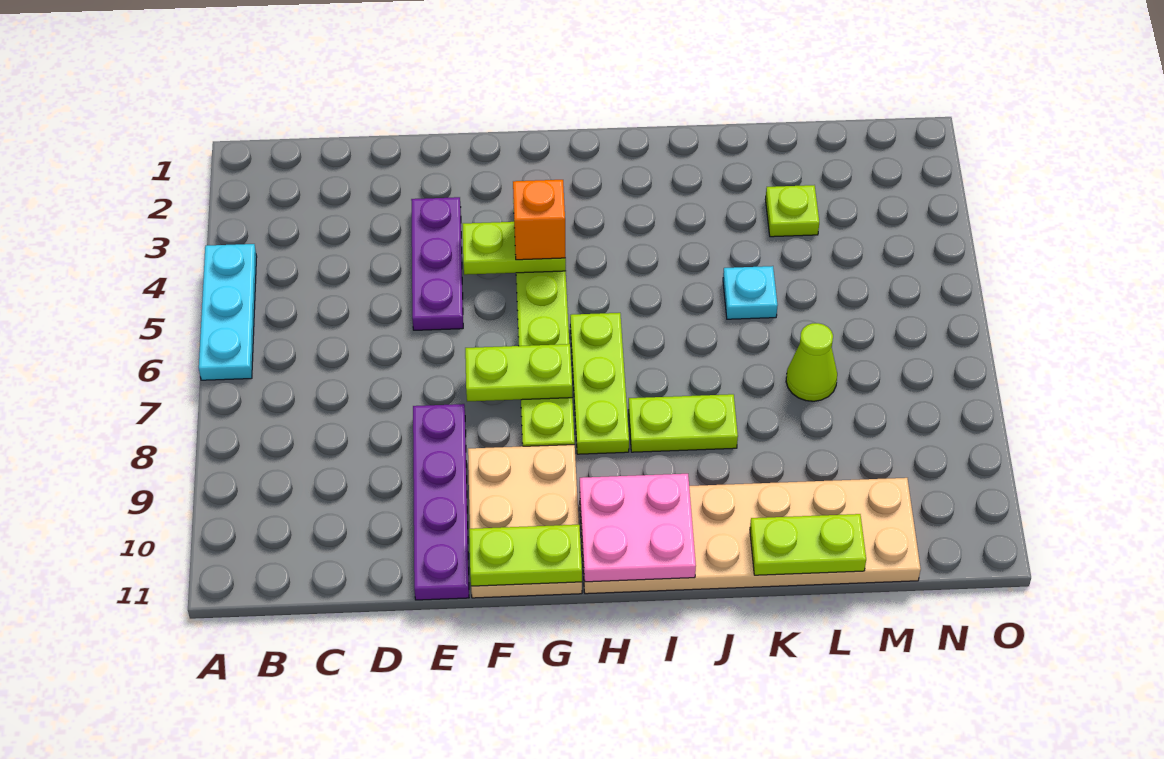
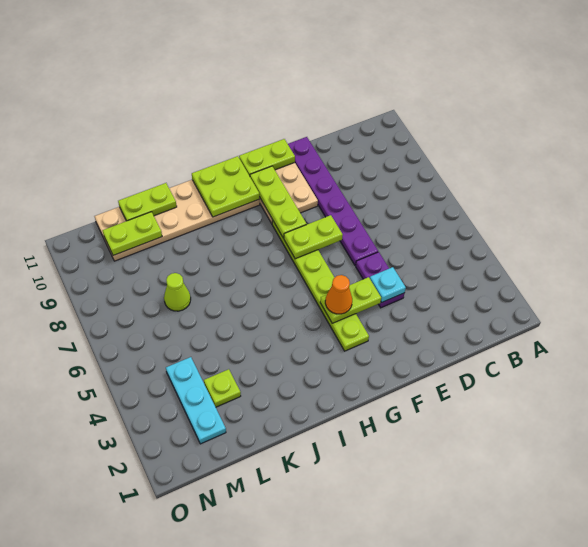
cyan 1x3 plate [199,244,257,380] -> cyan 1x3 plate moved to [166,357,226,444]
purple 1x3 plate [411,197,463,330] -> purple 1x2 plate [356,252,404,308]
purple 1x4 plate [413,404,469,600] -> purple 1x6 plate [288,137,378,265]
orange 1x1 brick [513,180,566,260] -> orange 1x1 cone [325,275,352,314]
lime 1x3 plate [570,313,629,454] -> lime 1x3 plate moved to [250,166,306,238]
pink 2x2 plate [580,474,696,582] -> lime 2x2 plate [192,156,259,217]
lime 1x2 plate [629,394,738,452] -> lime 1x2 plate moved to [103,212,162,255]
cyan 1x1 plate [723,266,778,319] -> cyan 1x1 plate moved to [370,267,406,302]

